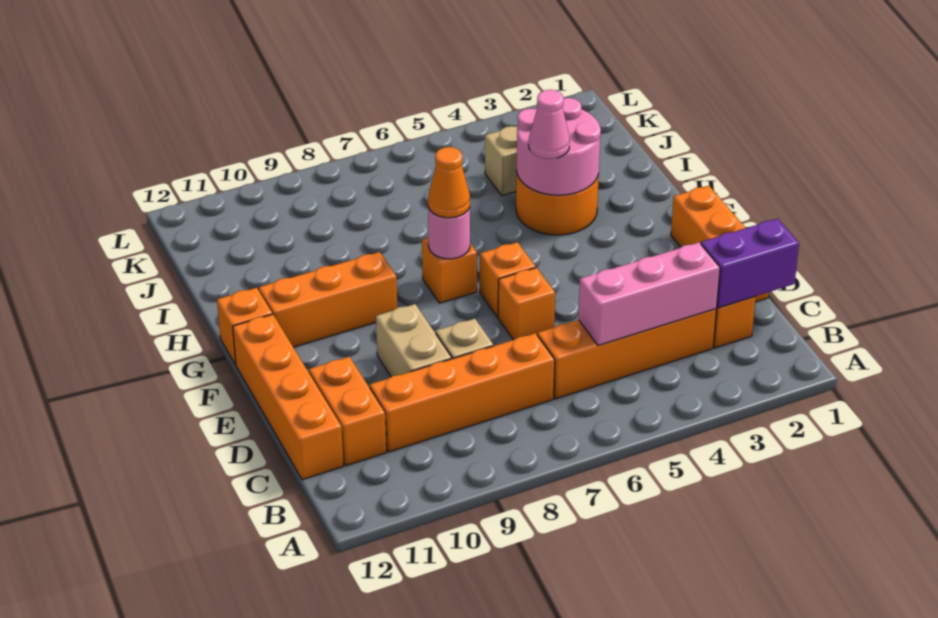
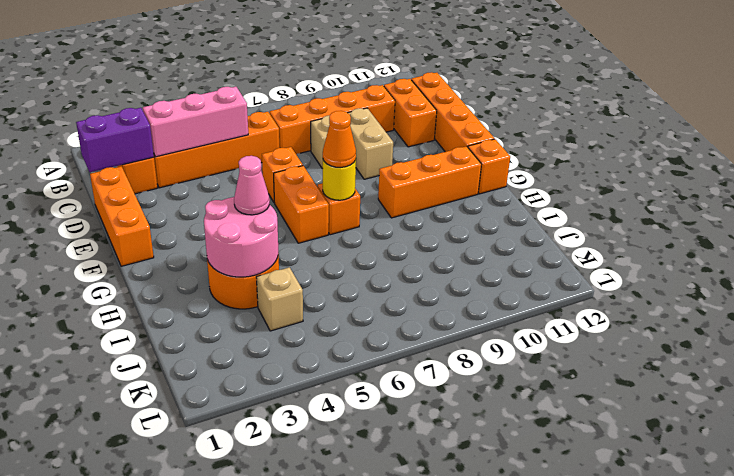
orange 1x1 brick [480,242,536,317] -> orange 1x2 brick [274,166,329,243]
pink 1x1 round brick [428,207,470,259] -> yellow 1x1 round brick [322,160,356,200]

